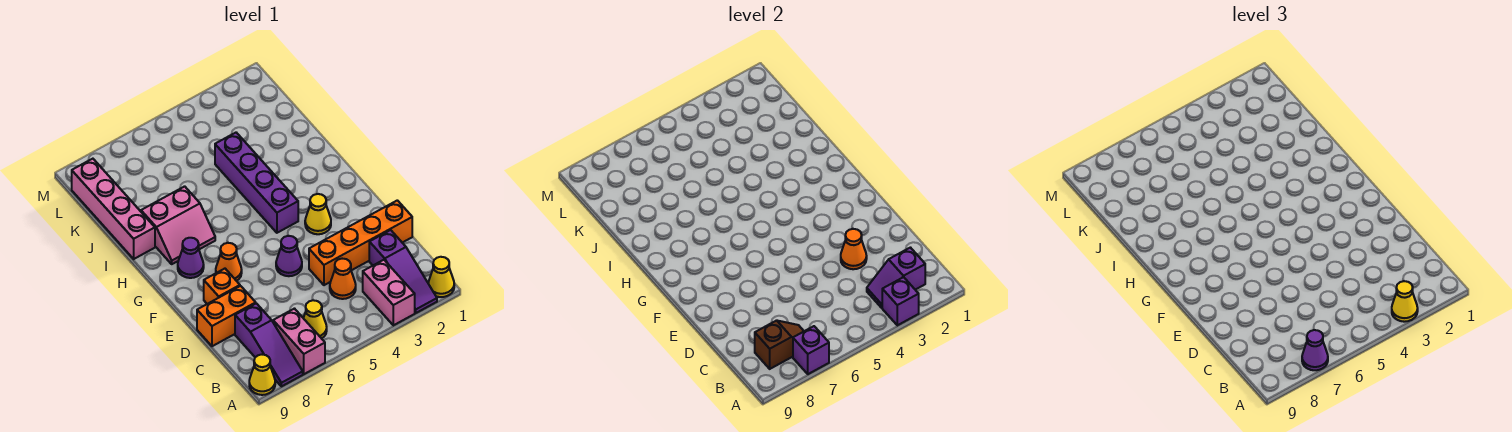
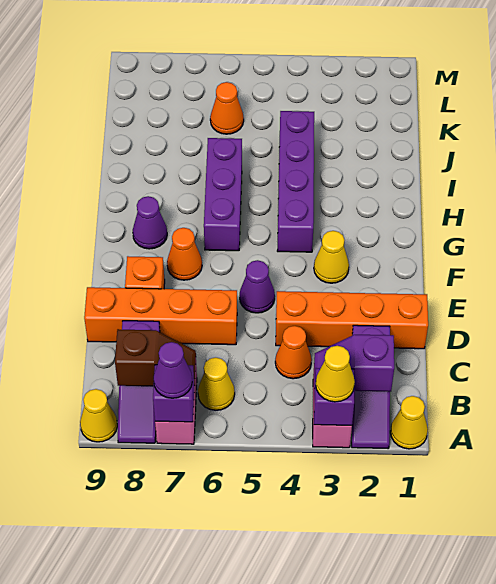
orange 1x1 cone [841,229,867,269] -> orange 1x1 cone moved to [210,82,244,134]
orange 1x2 brick [197,286,256,346] -> orange 1x4 brick [84,287,237,345]
none -> purple 1x3 brick [204,138,242,251]
pink 2x2 slope [141,186,215,264] -> none
pink 1x4 brick [72,159,155,259] -> none

